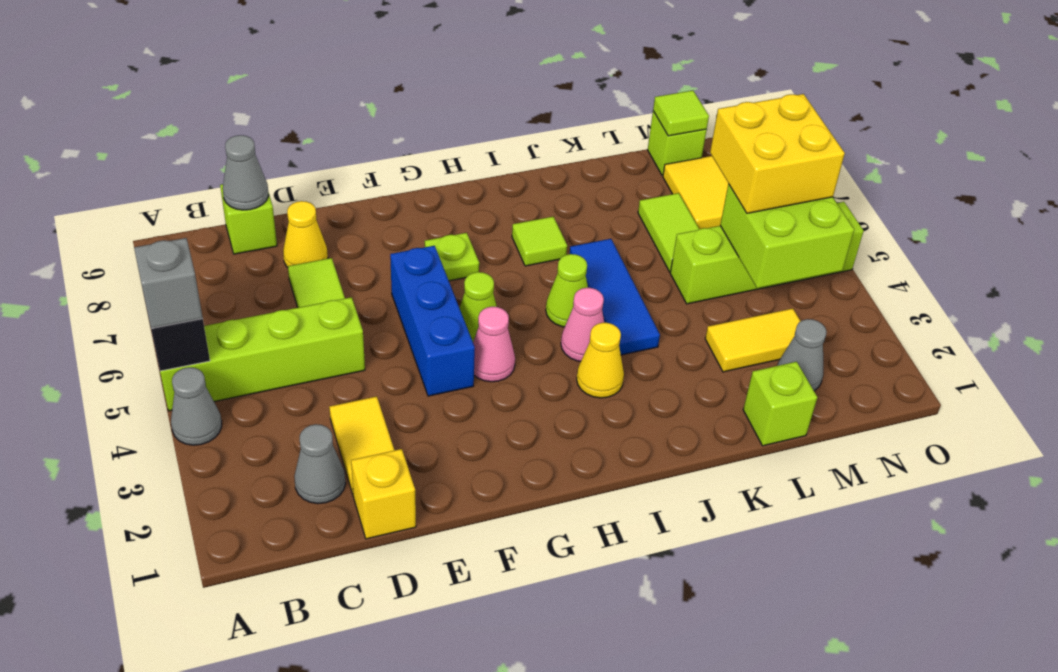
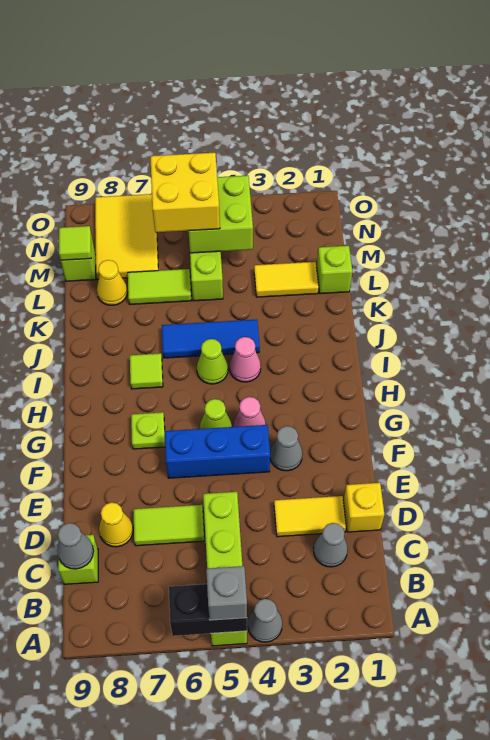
yellow 1x1 cone [577,323,624,398] -> yellow 1x1 cone moved to [97,260,128,305]
yellow 1x2 tile [705,309,801,372] -> yellow 1x2 tile turned to [254,262,319,297]
grey 1x1 cone [777,319,826,391] -> grey 1x1 cone moved to [270,426,302,471]

